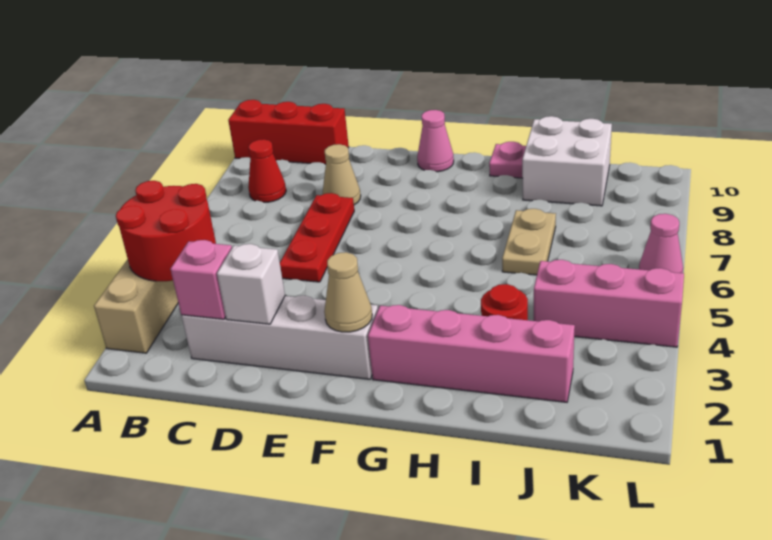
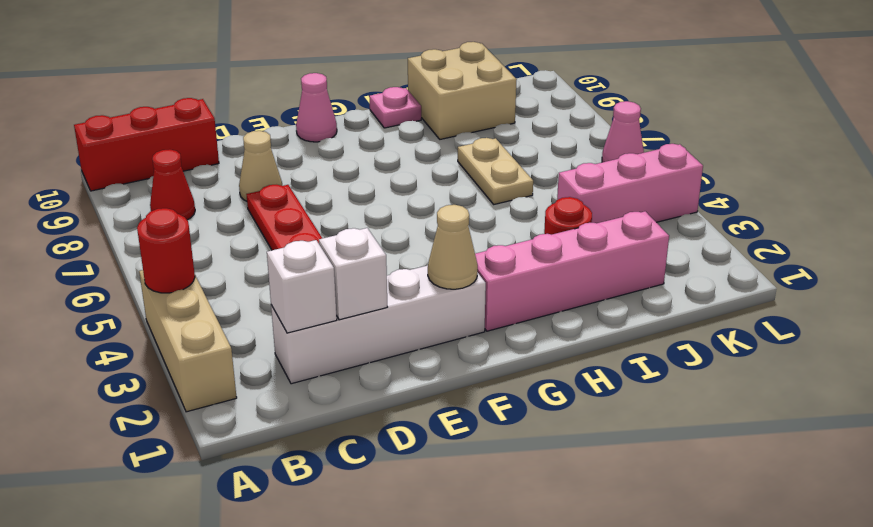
red 2x2 round brick [116,181,216,281] -> red 1x1 round brick [137,208,195,293]
pink 1x1 brick [170,240,232,319] -> white 1x1 brick [267,240,337,333]
white 2x2 brick [522,116,612,206] -> tan 2x2 brick [408,42,517,139]

